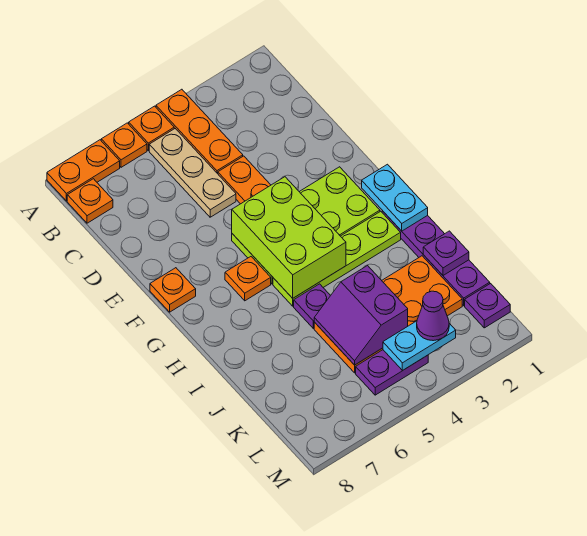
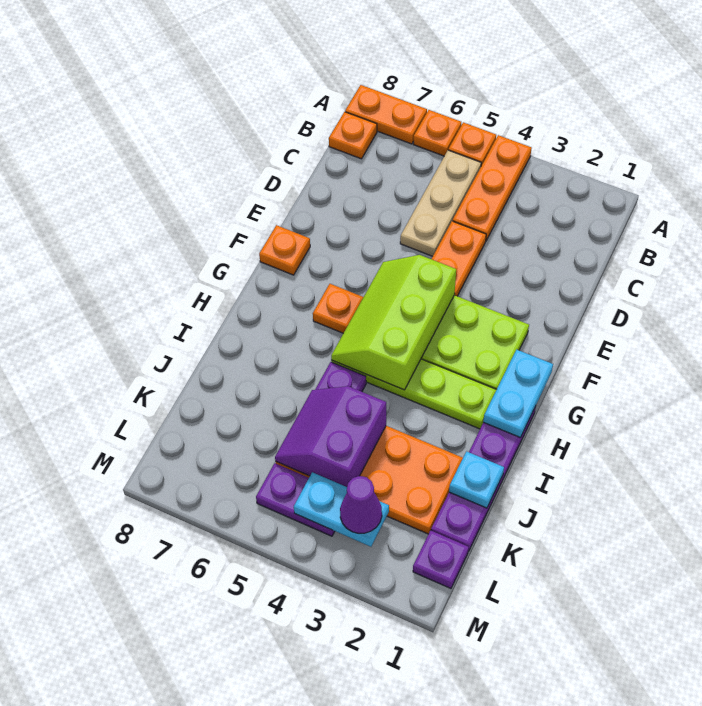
lime 2x3 brick [232,177,346,298] -> lime 2x3 slope [331,255,456,390]
purple 1x1 plate [423,231,469,275] -> cyan 1x1 plate [449,451,504,508]

